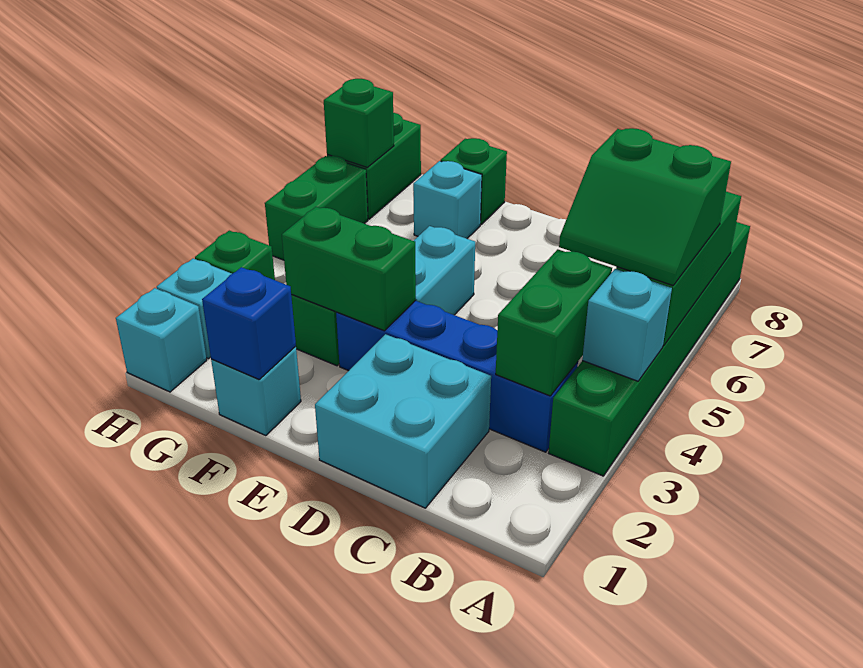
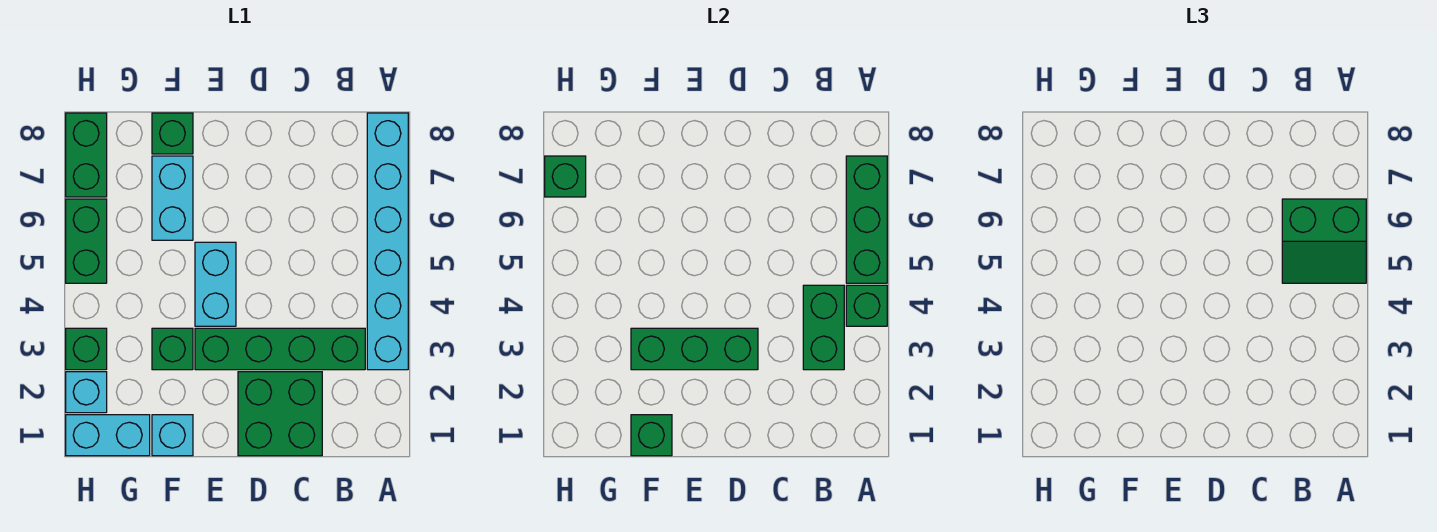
green 1x6 brick [549,222,750,476] -> cyan 1x6 brick [367,113,408,370]
cyan 1x1 brick [582,269,672,381] -> green 1x1 brick [846,285,887,326]
blue 1x4 brick [336,301,578,452] -> green 1x4 brick [195,328,365,370]
cyan 2x2 brick [315,334,491,508] -> green 2x2 brick [238,372,322,456]
green 1x2 brick [282,207,416,331] -> green 1x3 brick [631,328,758,370]
blue 1x1 brick [202,267,296,379] -> green 1x1 brick [631,415,672,456]
cyan 1x1 brick [413,161,482,239] -> cyan 1x2 brick [152,156,193,240]
cyan 1x1 brick [116,288,207,392] -> cyan 1x2 brick [66,415,150,456]

